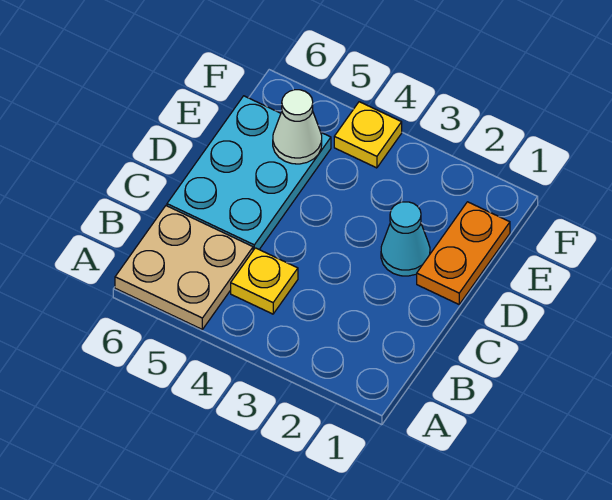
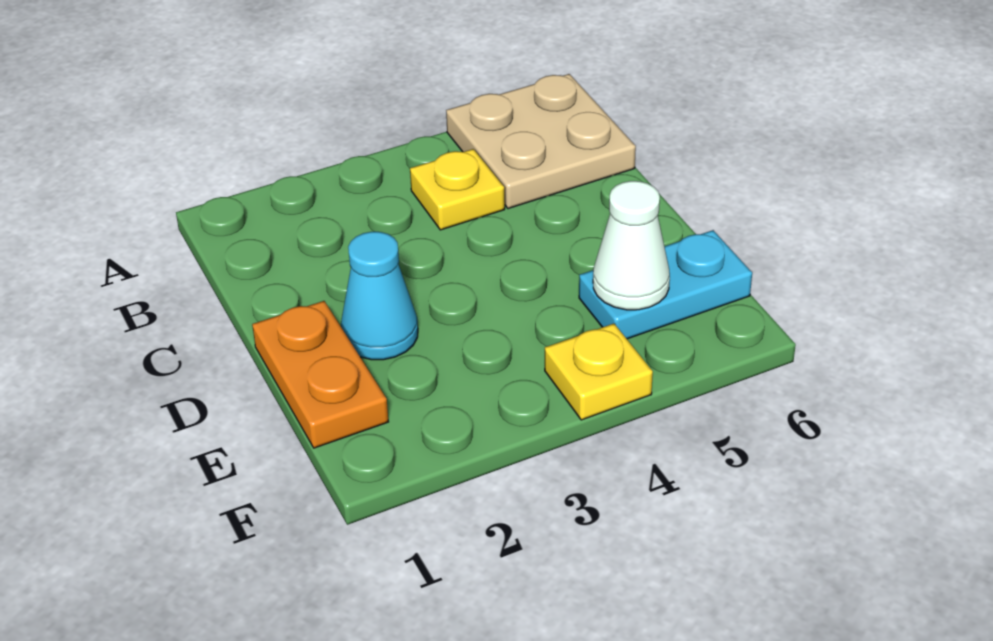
cyan 2x3 plate [167,96,331,250] -> cyan 1x2 plate [579,230,752,339]

